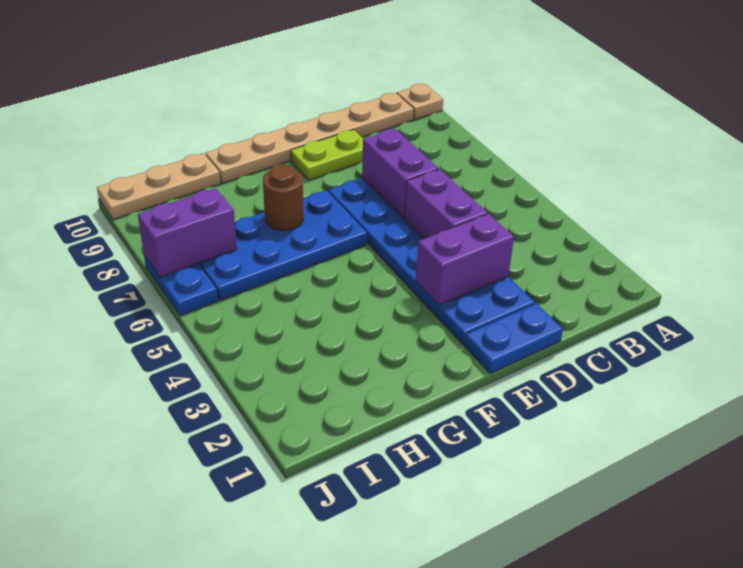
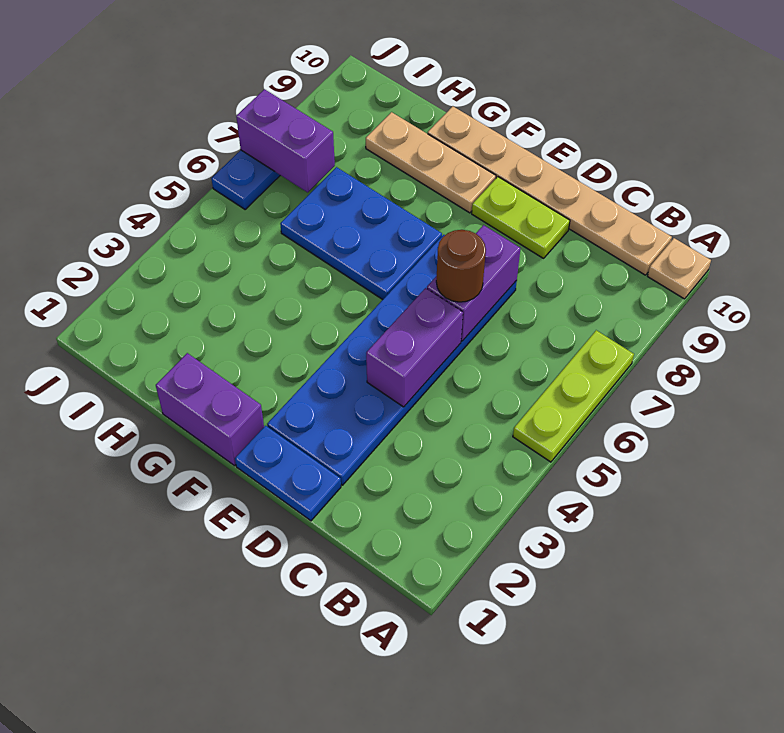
none -> lime 1x3 plate [513,330,634,462]
purple 1x2 brick [416,214,514,305] -> purple 1x2 brick moved to [156,353,264,466]
blue 2x4 plate [198,190,367,300] -> blue 2x3 plate [280,167,442,300]
brown 1x1 round brick [263,165,304,231] -> brown 1x1 round brick moved to [436,230,486,302]
tan 1x3 plate [97,153,221,219] -> tan 1x3 plate moved to [366,112,496,213]

